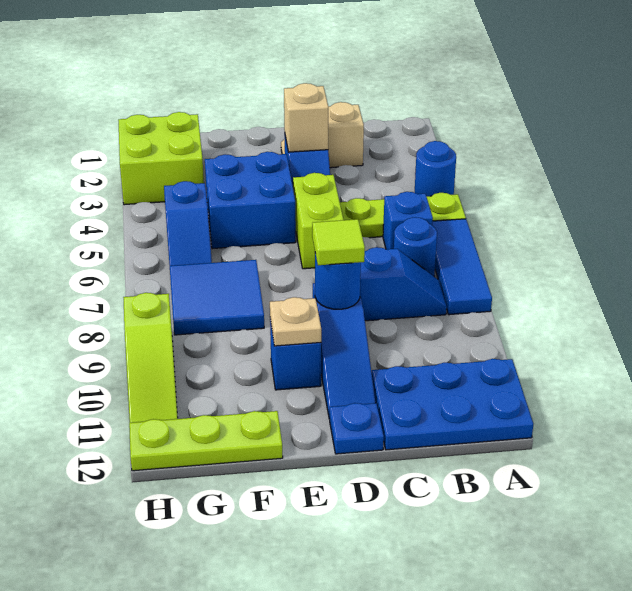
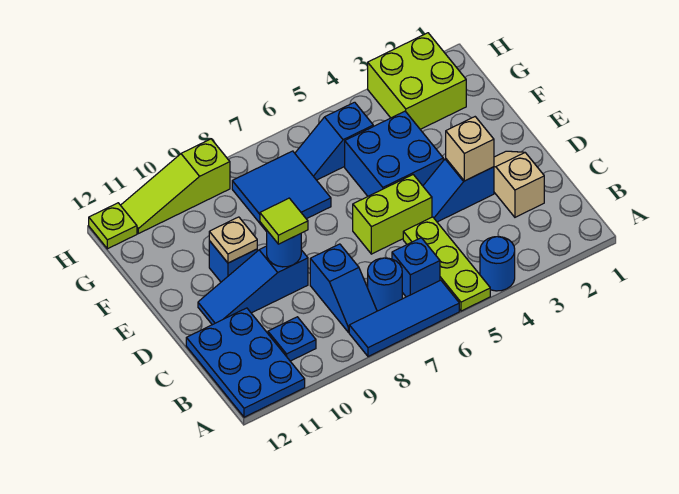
blue 1x1 plate [329,403,384,454] -> blue 1x1 plate moved to [268,317,316,361]
lime 1x3 plate [129,411,283,471] -> lime 1x1 plate [89,203,137,249]

